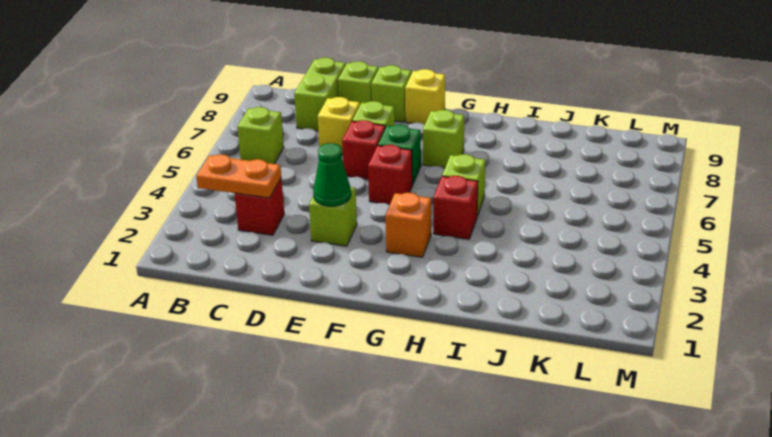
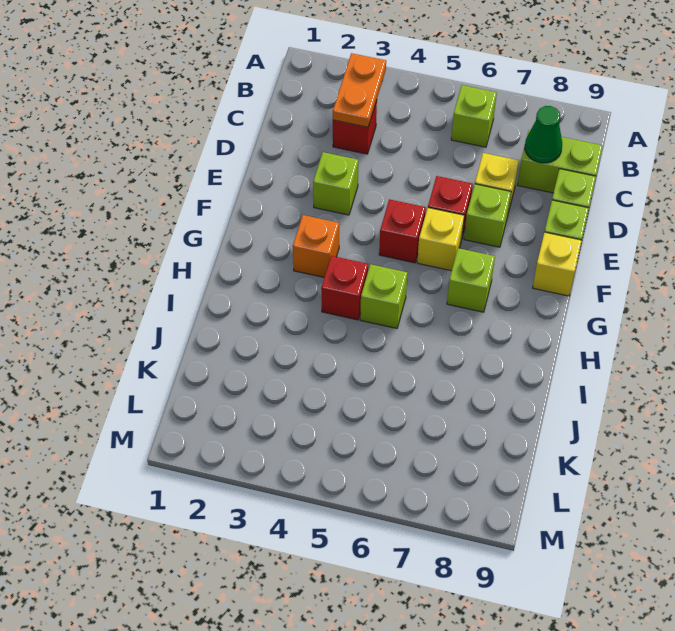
green 1x1 cone [313,143,351,206] -> green 1x1 cone moved to [525,106,562,163]
green 1x1 brick [378,125,421,185] -> yellow 1x1 brick [417,208,464,271]

